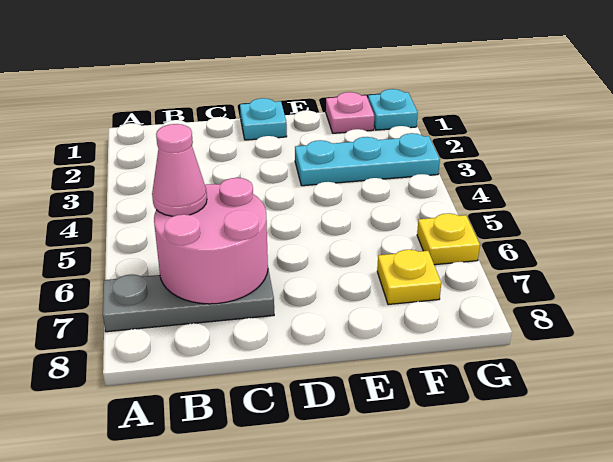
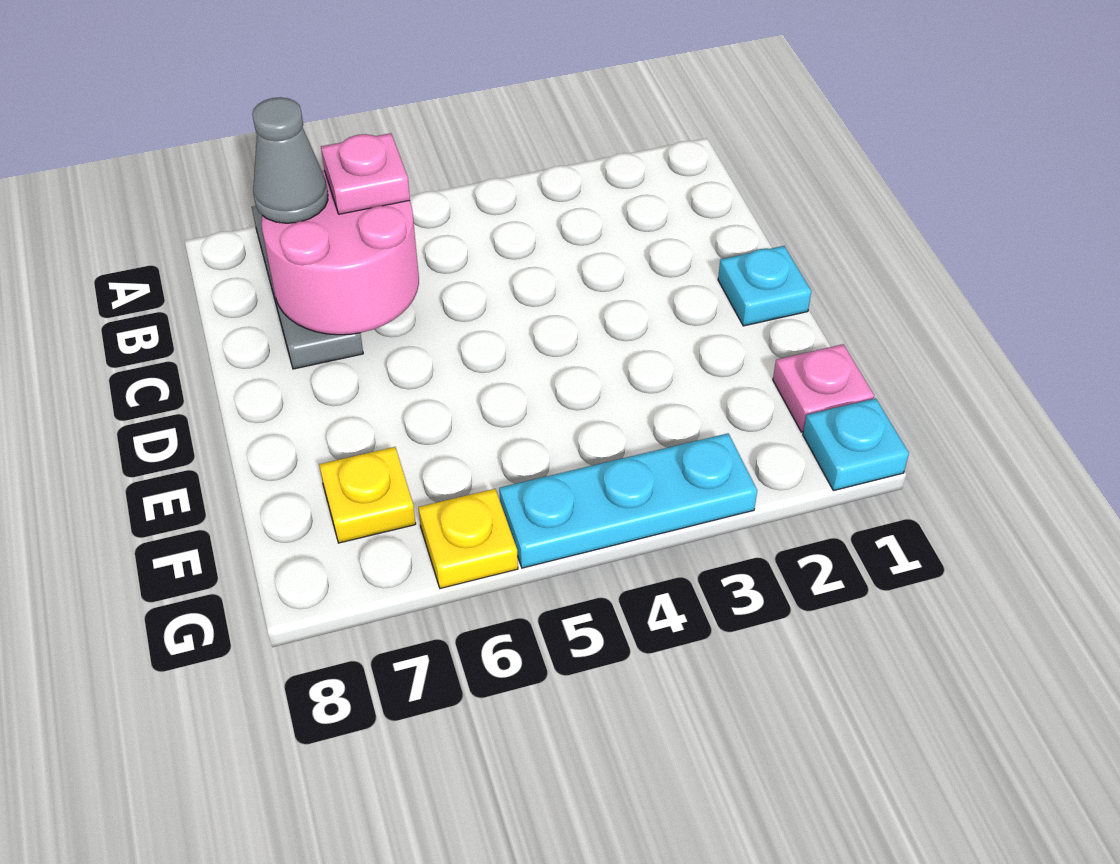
pink 1x1 cone [152,124,207,216] -> pink 1x1 plate [321,133,410,214]
none -> grey 1x1 cone [252,97,328,223]
cyan 1x3 plate [295,133,440,186] -> cyan 1x3 plate turned to [499,433,757,568]

